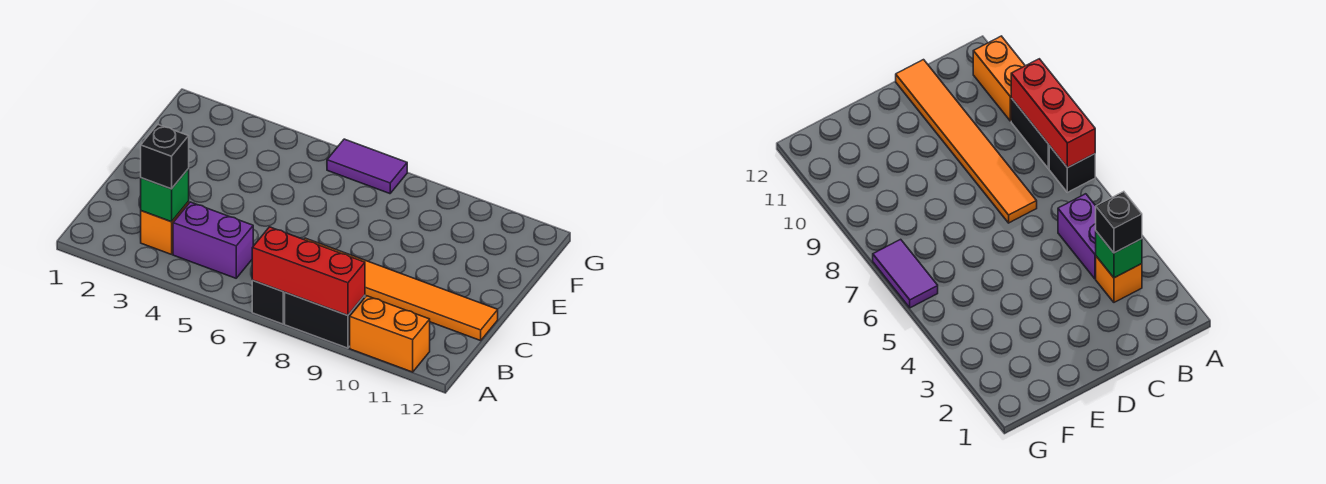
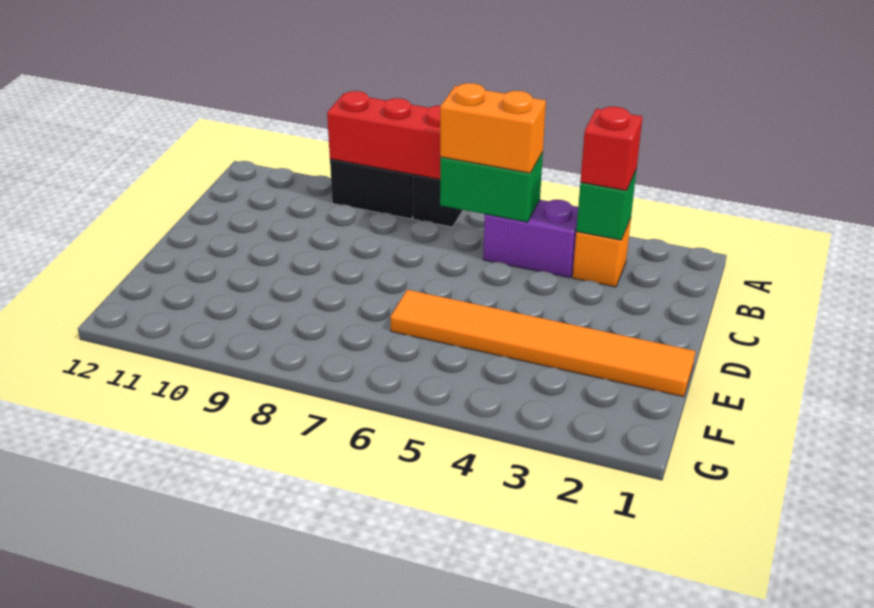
orange 1x2 brick [350,296,430,372] -> orange 1x2 brick moved to [440,83,546,173]
black 1x1 brick [141,125,189,189] -> red 1x1 brick [580,107,642,191]
none -> green 1x2 brick [440,152,543,222]
orange 1x6 tile [304,238,498,341] -> orange 1x6 tile moved to [390,290,695,397]
purple 1x2 tile [327,139,407,194] -> none

